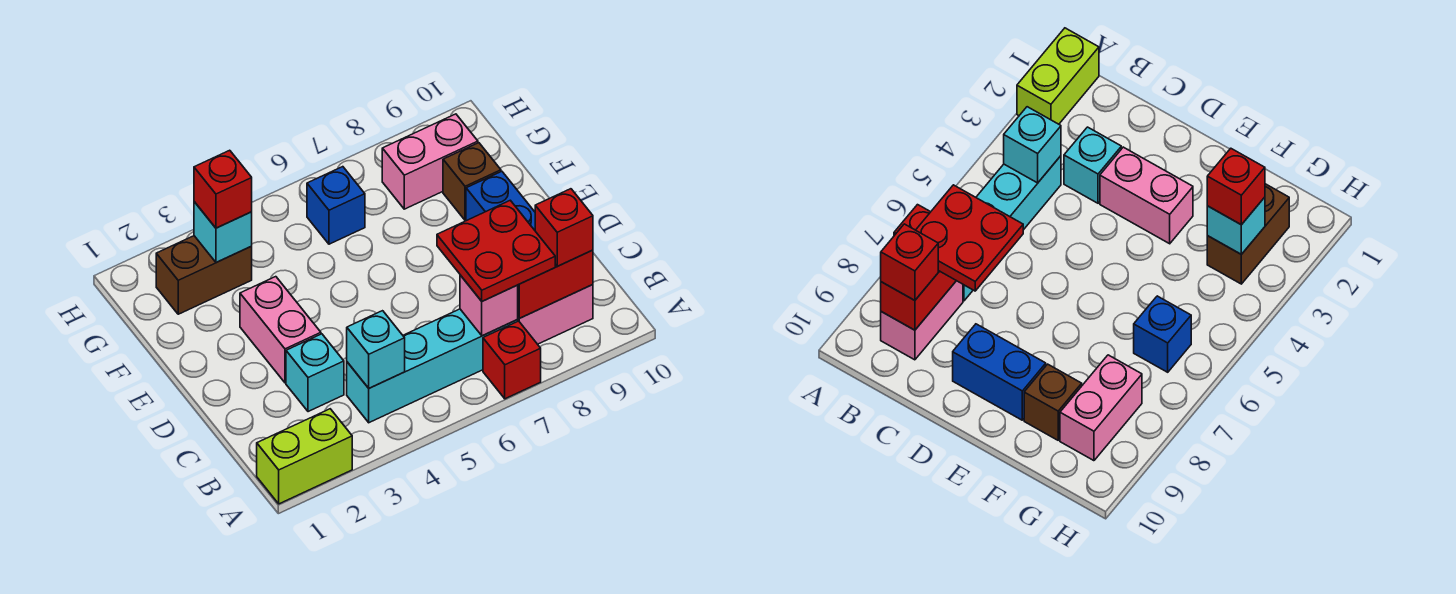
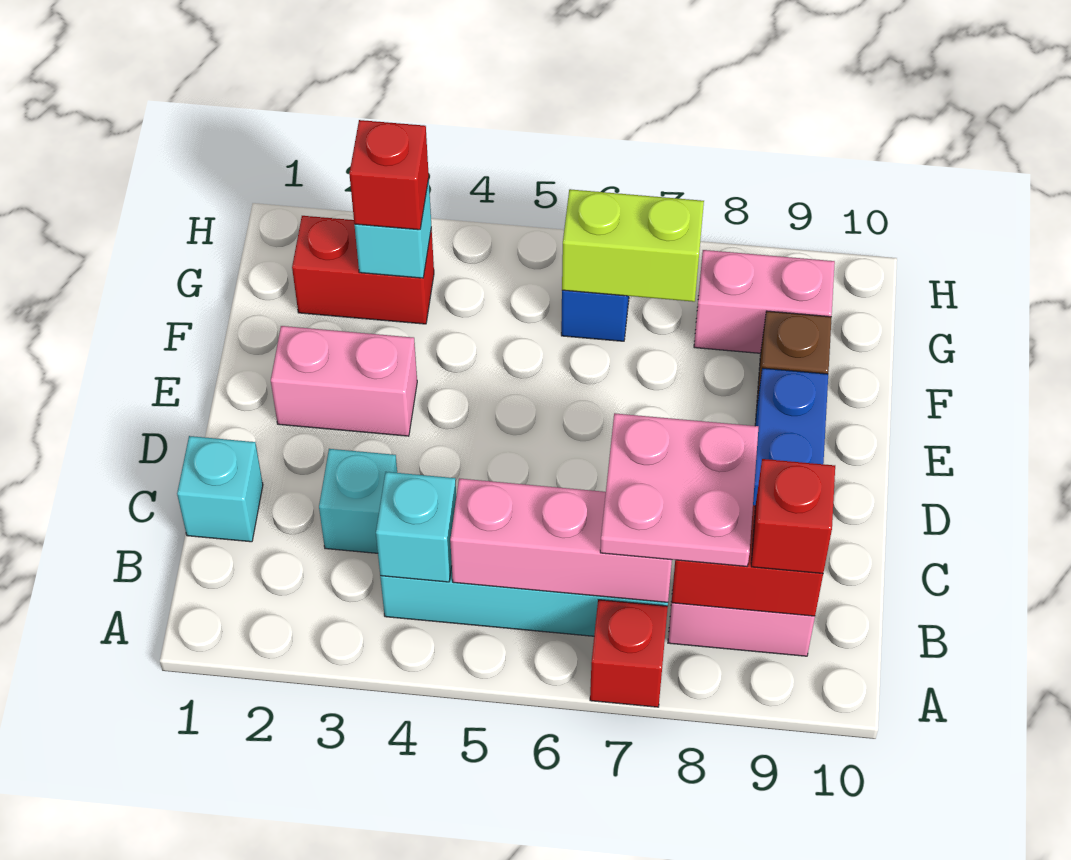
lime 1x2 brick [257,409,352,504] -> lime 1x2 brick moved to [562,189,704,302]
pink 1x1 brick [460,275,518,336] -> pink 1x3 brick [450,478,672,602]
red 2x2 plate [437,200,555,301] -> pink 2x2 plate [600,413,758,566]
none -> cyan 1x1 brick [177,436,263,542]
pink 1x2 brick [240,277,321,383] -> pink 1x2 brick turned to [271,326,417,436]
brown 1x2 brick [156,236,252,314] -> red 1x2 brick [292,216,434,324]

